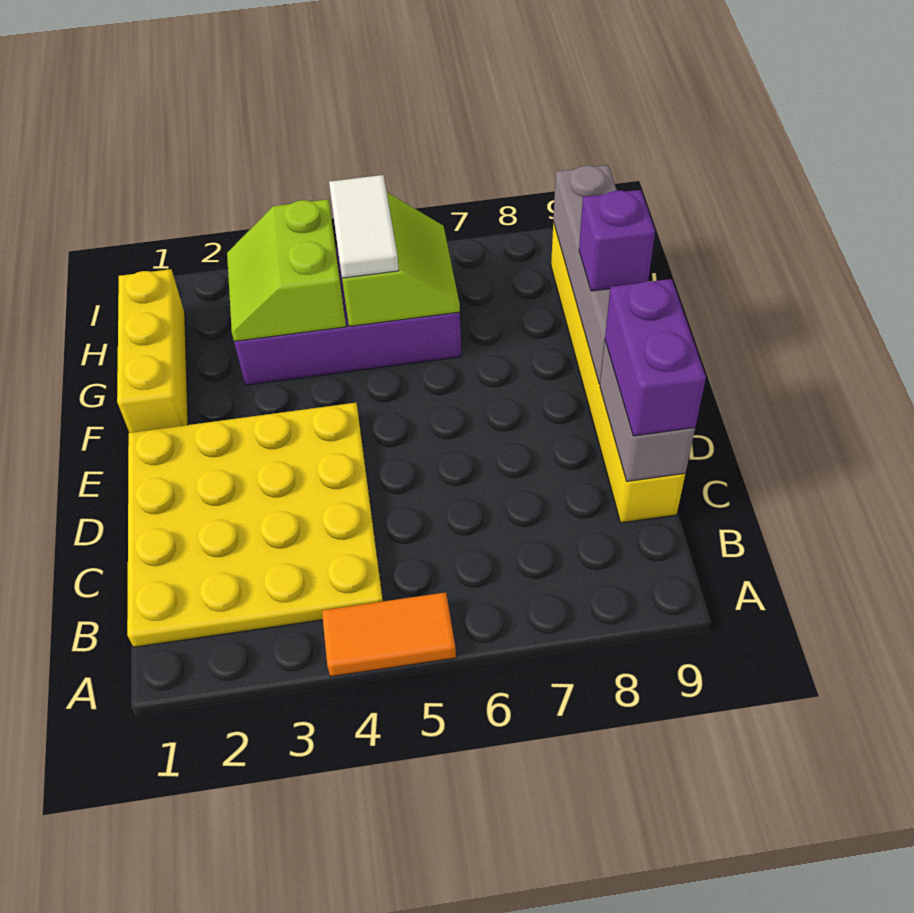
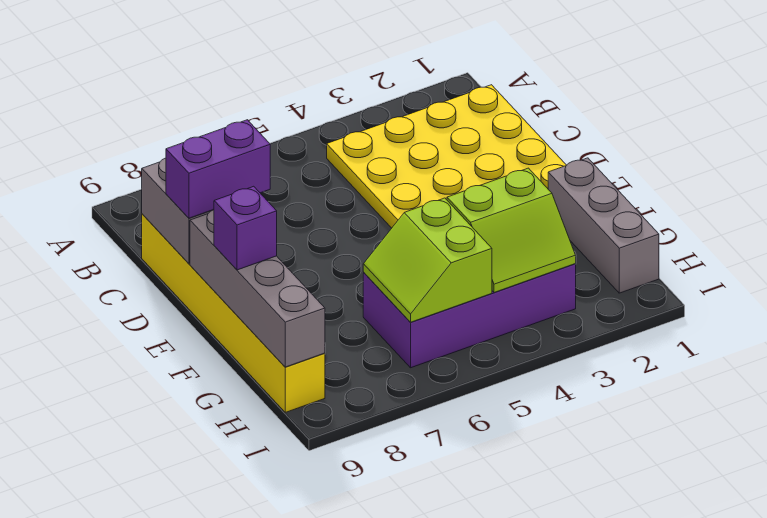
orange 1x2 tile [322,592,456,677] -> none
purple 1x2 brick [605,279,706,436] -> purple 1x2 brick turned to [166,120,270,218]
yellow 1x3 brick [117,269,188,433] -> grey 1x3 brick [548,158,659,293]
lime 2x2 slope [227,199,346,341] -> lime 2x2 slope turned to [447,168,576,293]
white 1x2 tile [329,175,399,278] -> none

